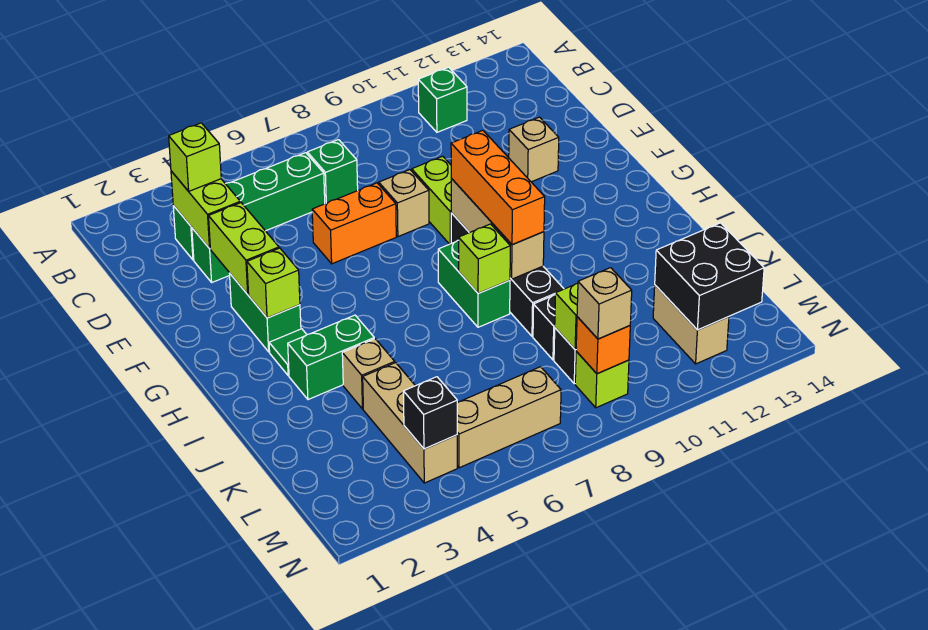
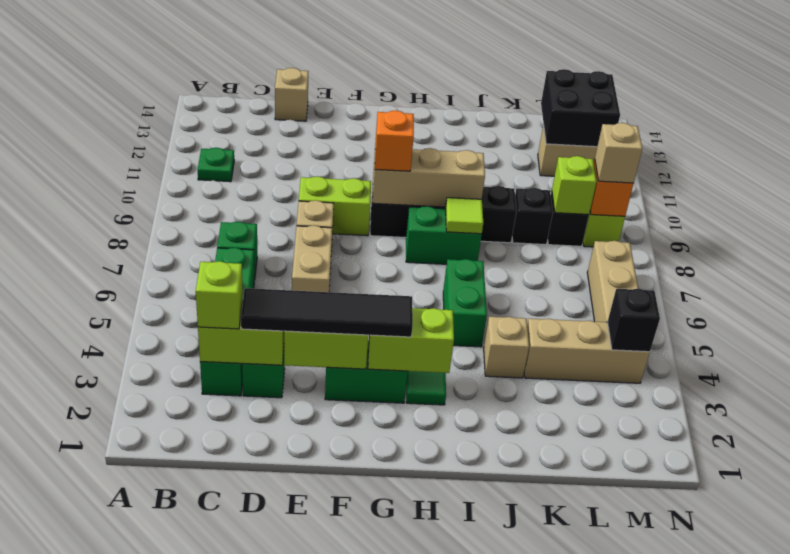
green 1x1 brick [418,67,467,132] -> green 1x1 plate [198,148,234,182]
none -> black 1x4 tile [241,288,413,337]
orange 1x2 brick [312,183,396,264] -> tan 1x2 brick [292,225,332,292]
tan 1x1 brick [509,117,559,182] -> tan 1x1 brick moved to [275,68,308,121]
lime 1x1 brick [247,248,300,318] -> lime 1x2 brick [368,308,454,373]
orange 1x3 brick [451,130,545,245] -> orange 1x1 brick [375,111,414,171]
green 1x2 brick [288,315,374,400] -> green 1x2 brick moved to [443,259,487,347]
lime 1x1 brick [459,224,510,293] -> lime 1x1 tile [446,198,483,234]

